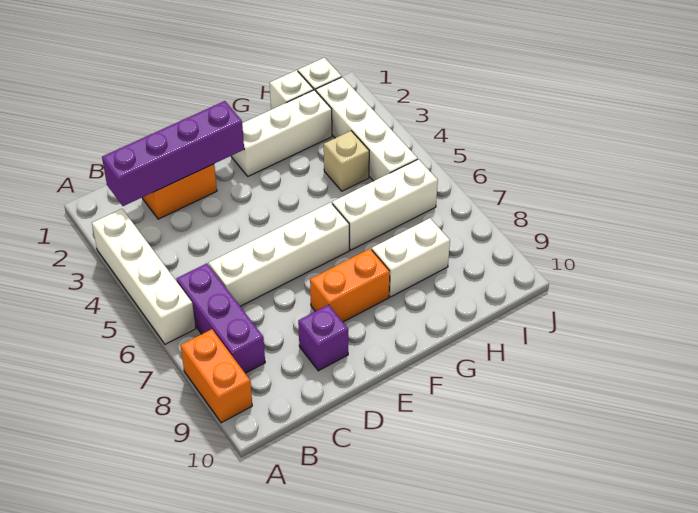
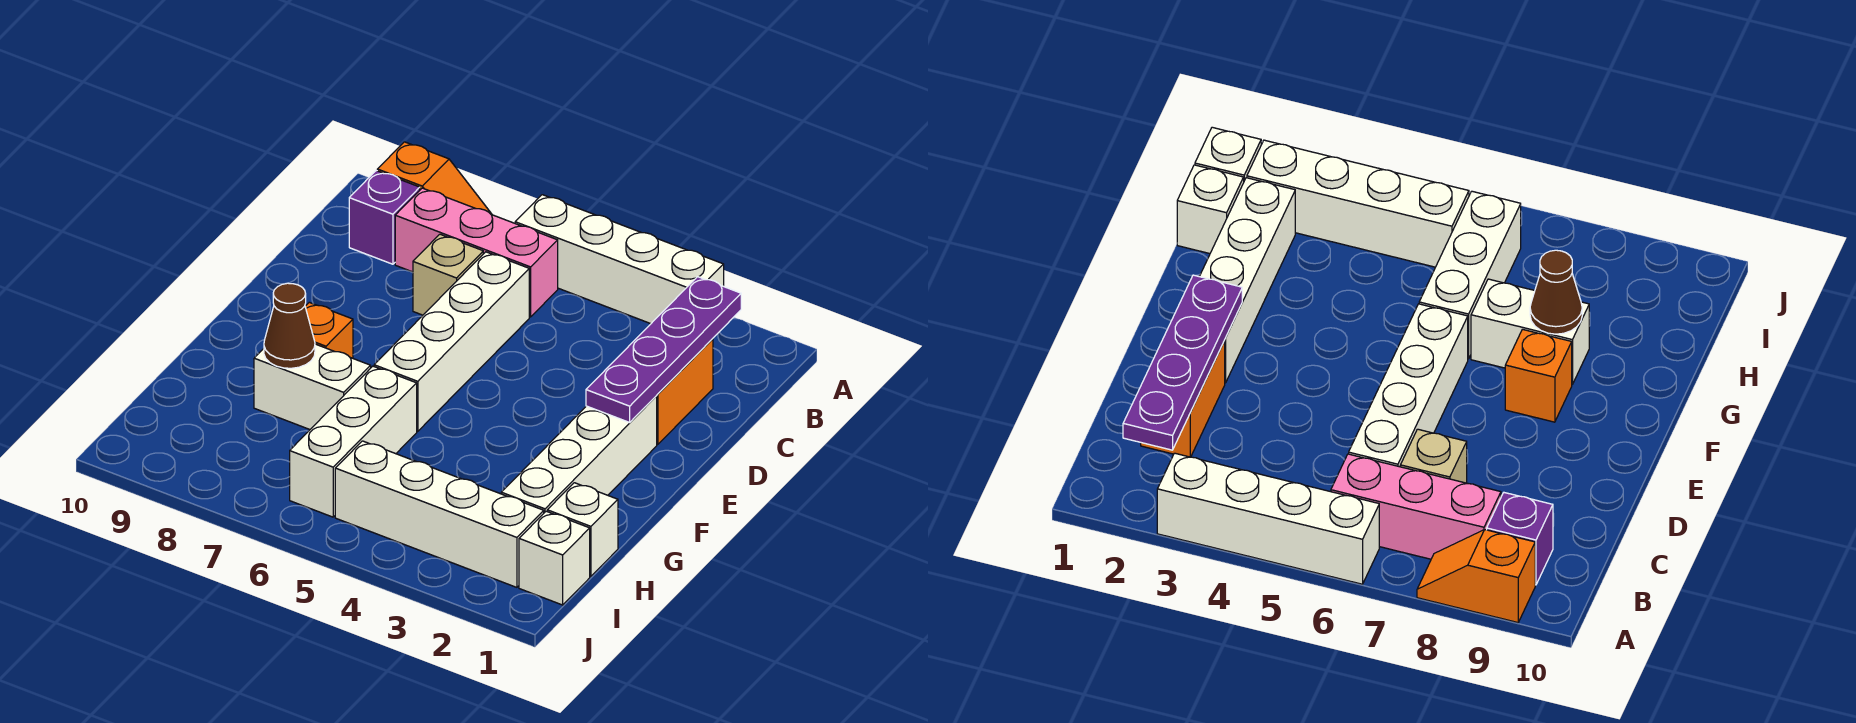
orange 1x2 brick [181,329,252,423] -> orange 1x2 slope [377,142,492,215]
purple 1x4 brick [102,101,244,206] -> purple 1x4 plate [586,277,741,422]
purple 1x3 brick [177,263,265,373] -> pink 1x3 brick [395,188,558,317]
purple 1x1 brick [298,305,348,371] -> purple 1x1 brick moved to [349,171,420,264]
orange 1x2 brick [310,249,390,322] -> orange 1x1 brick [305,302,353,358]
white 1x3 brick [231,90,332,176] -> white 1x4 brick [501,396,657,513]
white 1x2 brick [372,218,450,297] -> white 1x2 brick turned to [254,344,371,429]
none -> brown 1x1 cone [264,283,315,368]
tan 1x1 brick [324,131,369,191] -> tan 1x1 brick moved to [413,234,483,315]

